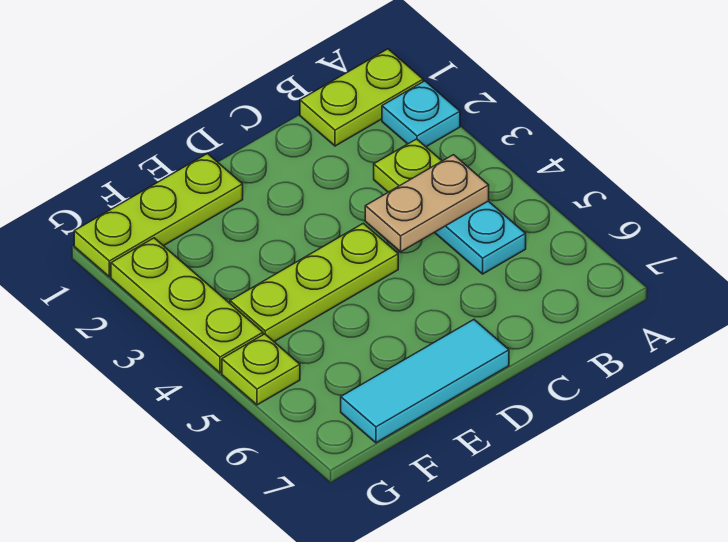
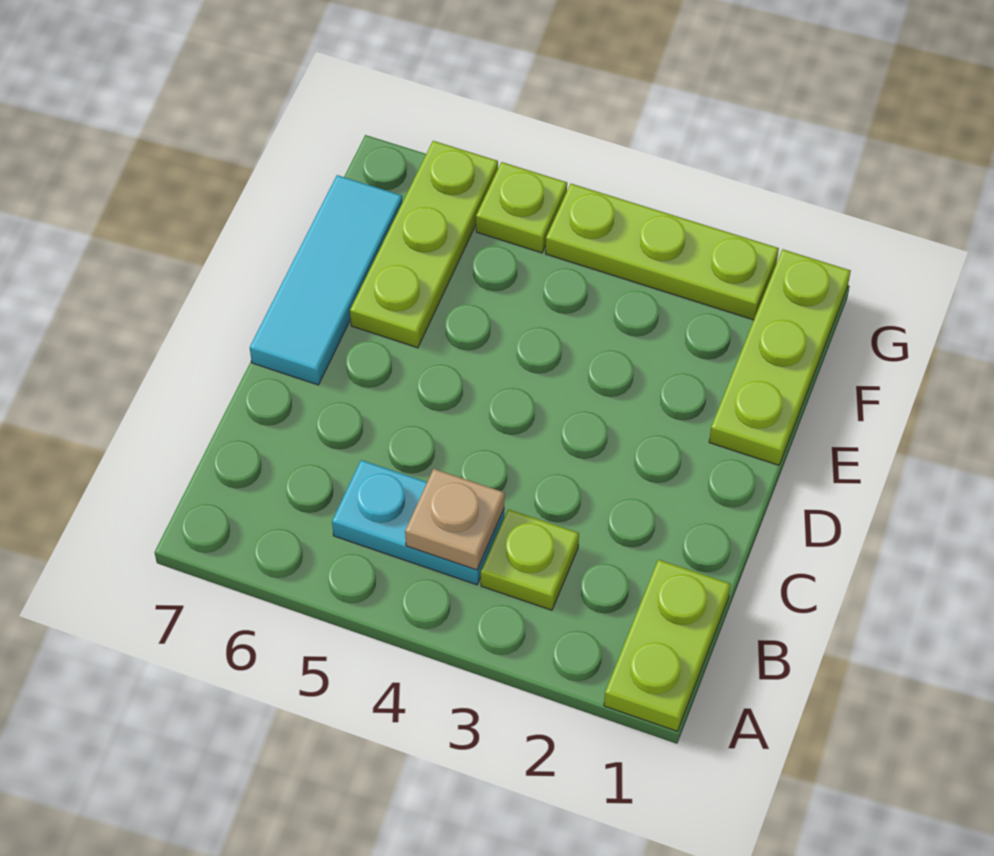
cyan 1x1 plate [382,81,460,147] -> none
tan 1x2 plate [365,155,489,252] -> tan 1x1 plate [405,469,505,570]
lime 1x3 plate [230,223,398,342] -> lime 1x3 plate moved to [350,141,498,348]

